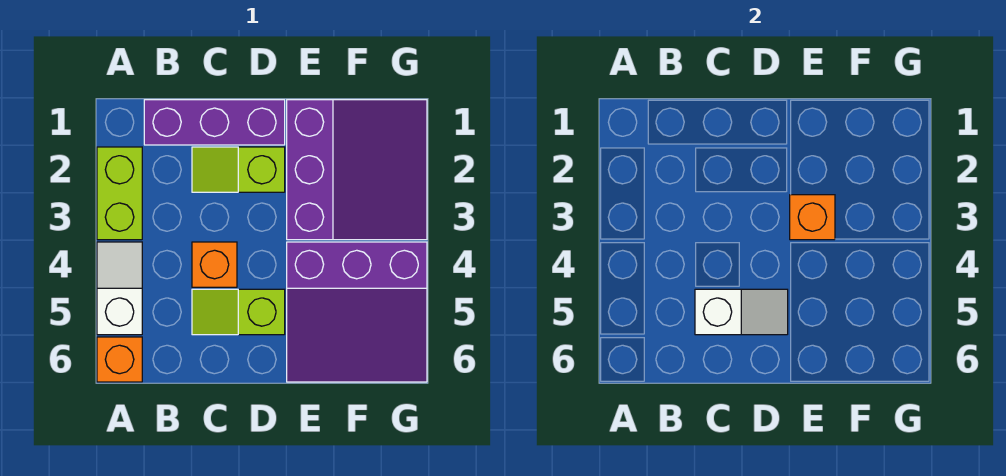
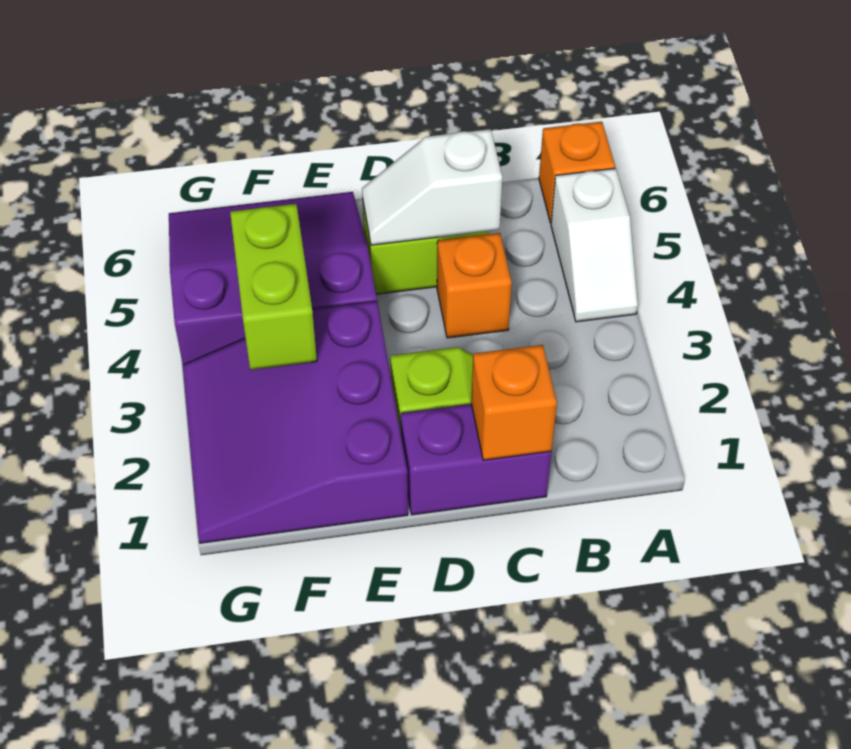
lime 1x2 brick [97,147,142,240] -> lime 1x2 brick moved to [230,204,317,370]
purple 1x3 brick [144,100,285,145] -> purple 1x2 brick [401,404,551,515]
orange 1x1 brick [790,195,835,240] -> orange 1x1 brick moved to [471,345,557,460]

